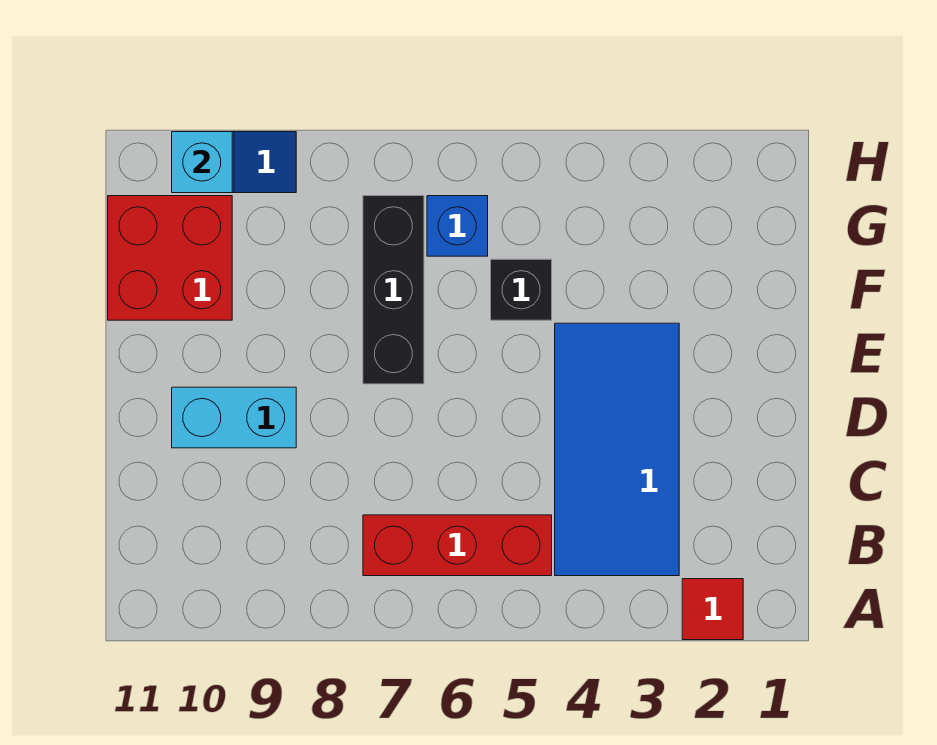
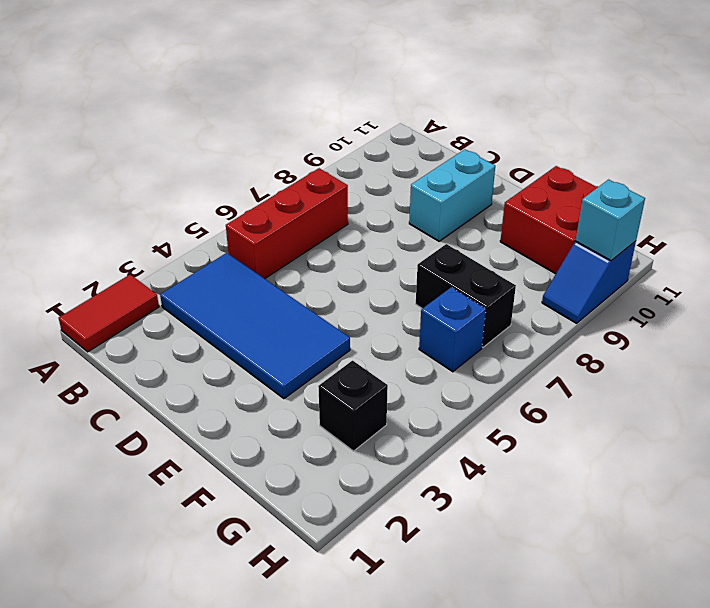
red 1x1 tile [682,579,743,640] -> red 1x2 tile [59,275,159,352]
black 1x3 brick [363,196,424,384] -> black 1x2 brick [416,244,516,347]
black 1x1 brick [491,259,552,320] -> black 1x1 brick moved to [318,361,388,451]

